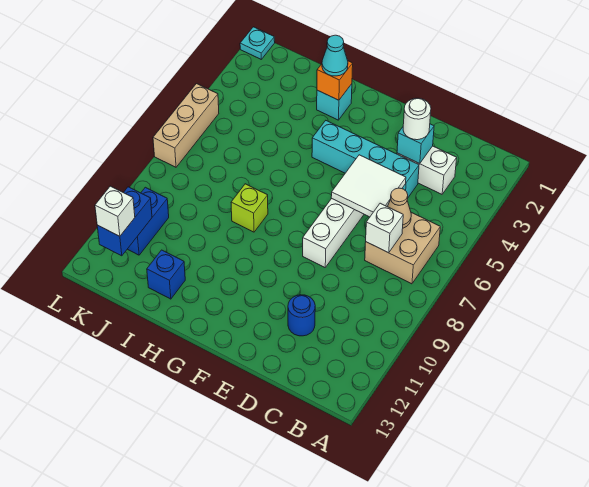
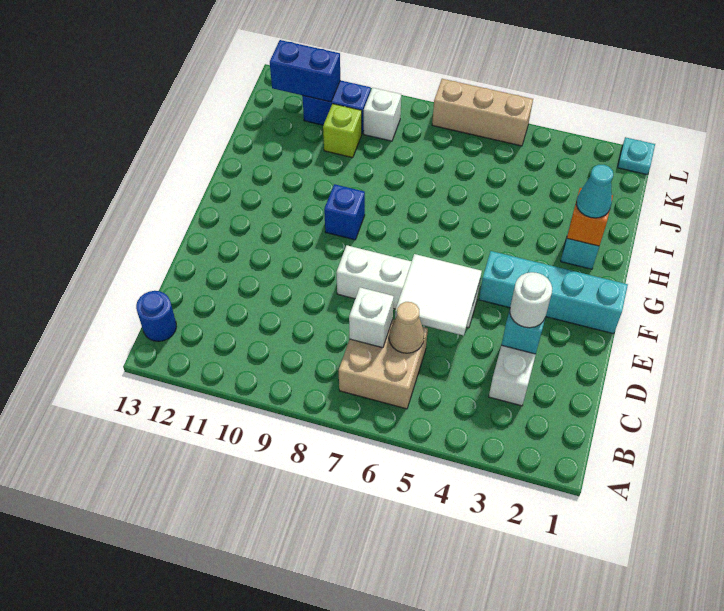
cyan 1x4 brick [312,121,419,197] -> cyan 1x4 brick turned to [479,251,628,334]
blue 1x1 round brick [288,295,315,336] -> blue 1x1 round brick moved to [136,291,177,341]
lime 1x1 brick [231,184,268,232] -> lime 1x1 brick moved to [323,104,362,158]
blue 1x1 brick [147,250,185,299] -> blue 1x1 brick moved to [324,184,365,240]
white 1x1 brick [95,186,135,236] -> white 1x1 brick moved to [364,88,401,141]

